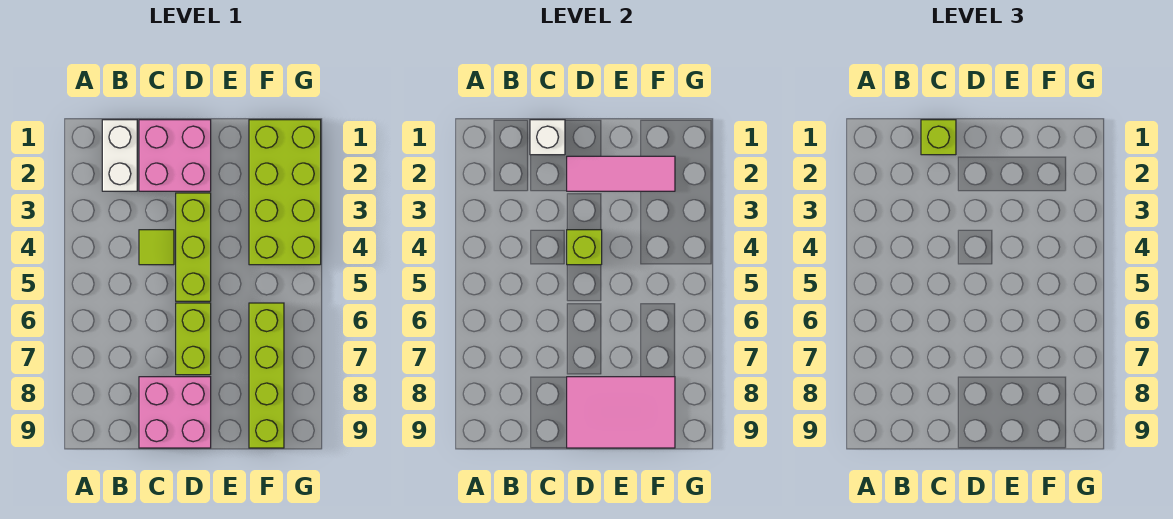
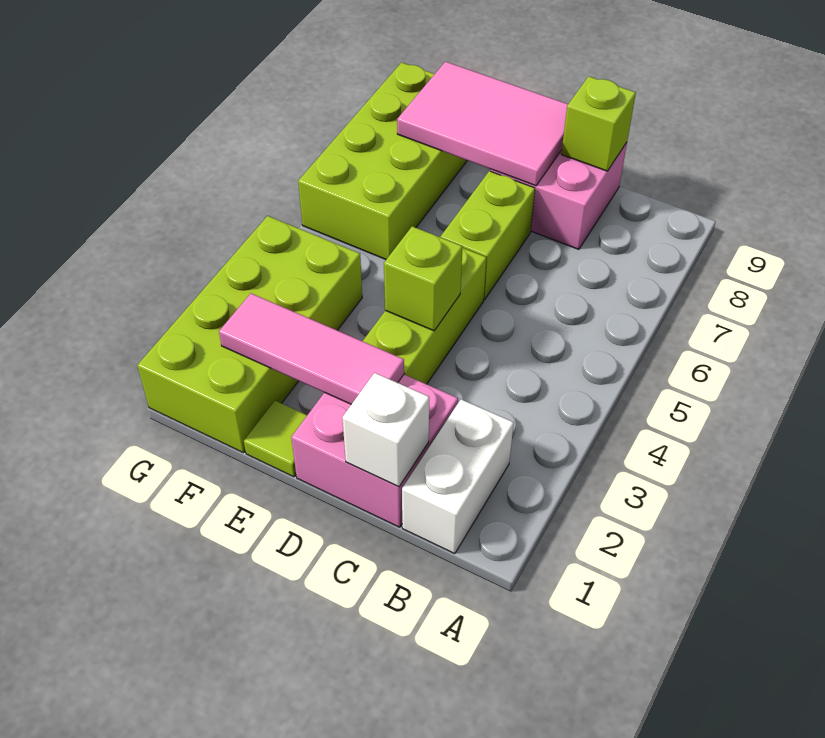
lime 1x1 brick [921,120,956,155] -> lime 1x1 brick moved to [561,76,636,171]
lime 1x1 tile [139,230,174,265] -> lime 1x1 tile moved to [244,401,307,477]
lime 1x4 brick [249,303,284,448] -> lime 2x4 brick [298,62,467,259]

